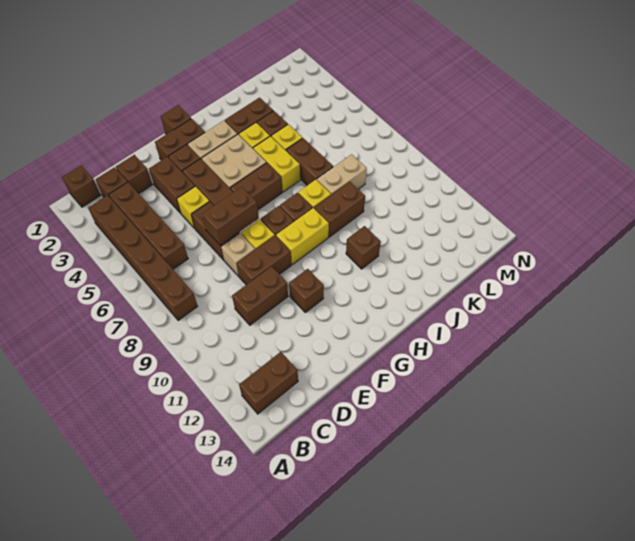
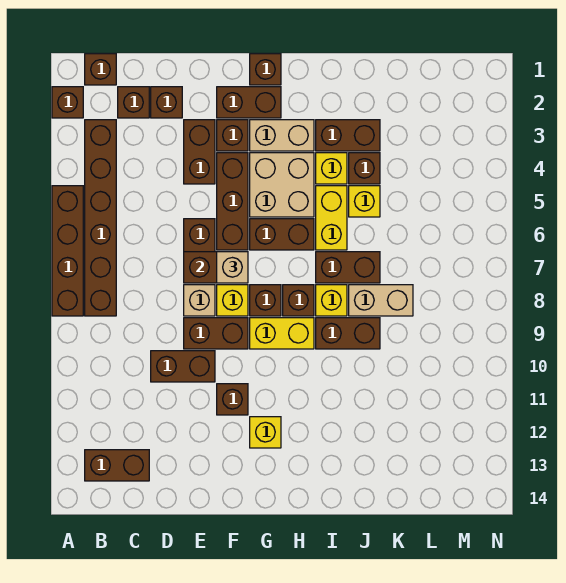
brown 1x4 brick [109,182,188,269] -> brown 1x4 brick moved to [52,186,83,316]
yellow 1x1 brick [177,186,209,228] -> yellow 1x1 brick moved to [250,417,281,448]
none -> tan 1x1 brick [217,252,248,283]
brown 1x1 brick [346,226,381,269] -> brown 1x1 brick moved to [52,87,83,118]
brown 1x2 brick [286,138,333,185] -> brown 1x2 brick turned to [316,252,380,283]

